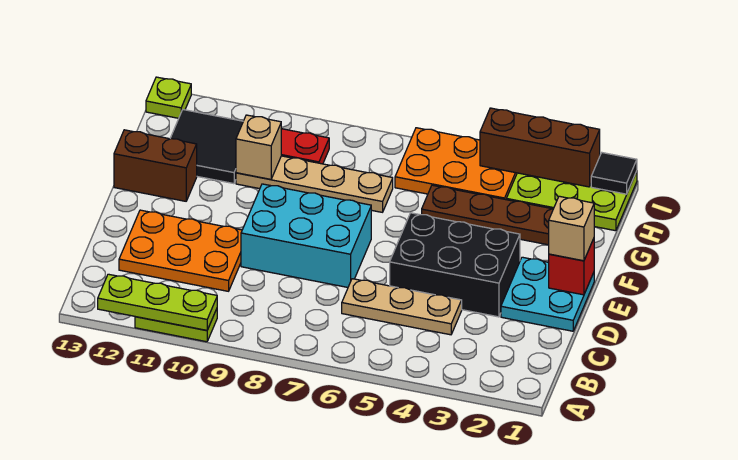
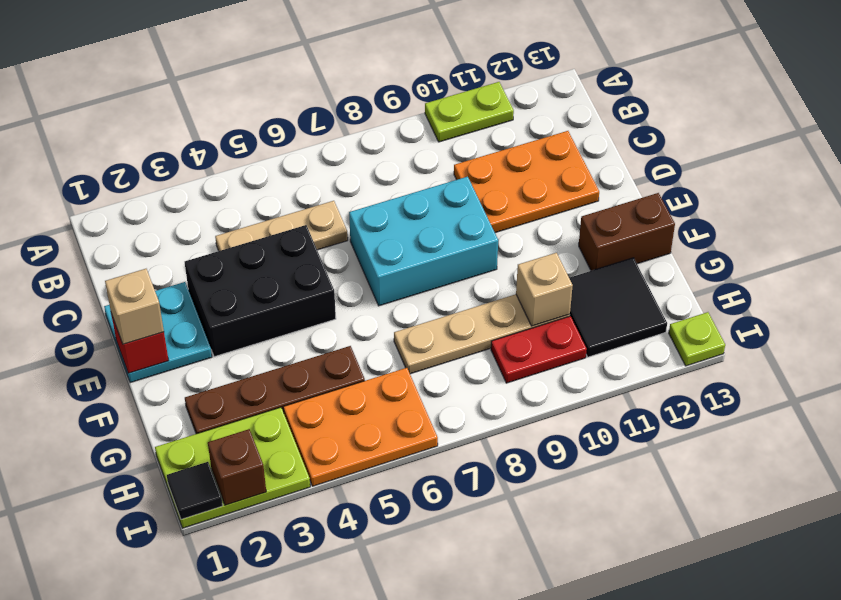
lime 1x3 plate [98,274,217,330] -> none
brown 1x3 brick [480,108,600,187] -> brown 1x1 brick [208,429,266,505]

